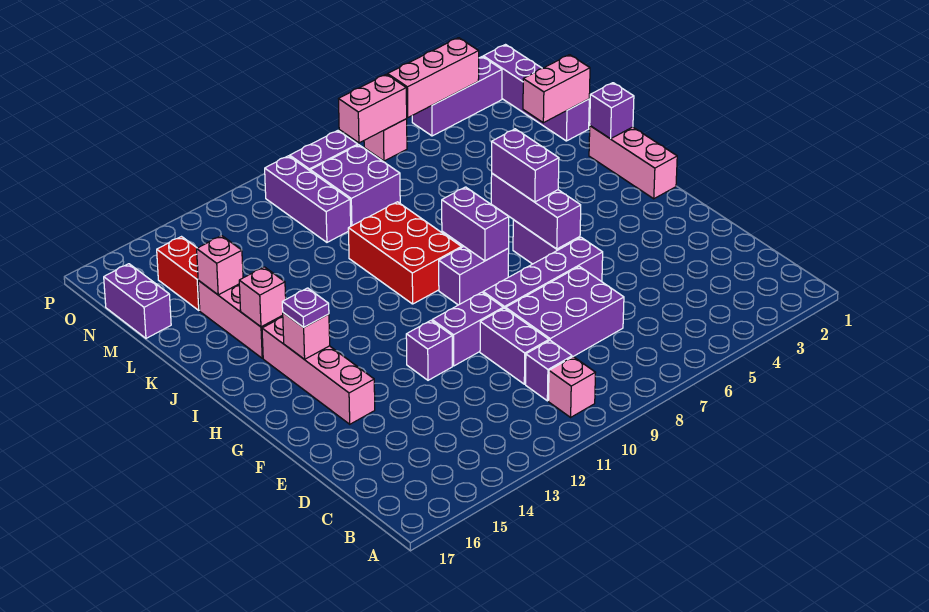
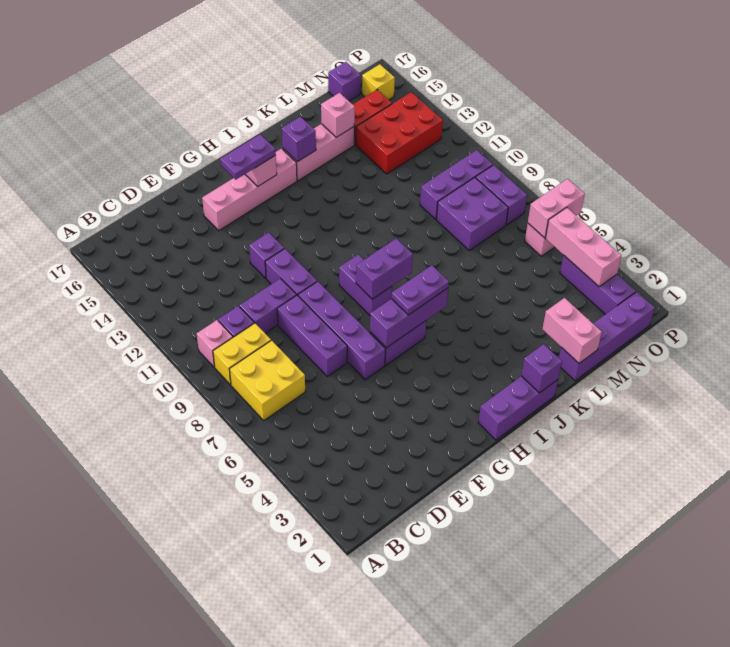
none -> yellow 2x2 brick [230,340,305,420]
none -> yellow 1x2 brick [213,323,271,385]
purple 2x3 brick [506,267,624,357] -> purple 1x3 brick [277,295,347,377]
pink 1x3 brick [589,126,677,199] -> purple 1x3 brick [478,376,558,440]
purple 1x2 brick [492,129,559,202] -> purple 1x2 plate [391,265,449,315]
purple 1x1 plate [282,288,329,327] -> purple 1x2 plate [220,134,276,180]
red 2x3 brick [348,202,462,304] -> red 2x3 brick moved to [356,92,443,174]
pink 1x1 brick [239,267,286,327] -> purple 1x1 brick [282,117,316,162]
purple 1x2 brick [104,264,171,338] -> purple 1x1 brick [328,62,361,101]
pink 1x2 brick [339,74,407,143] -> pink 1x2 brick turned to [528,179,585,238]
none -> yellow 1x1 brick [362,64,395,100]

